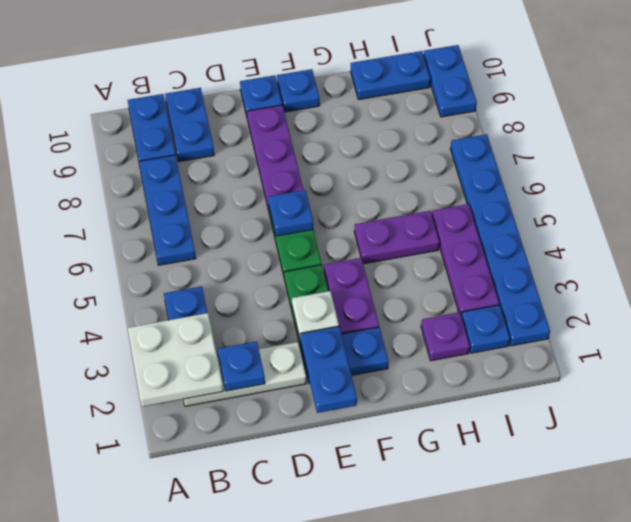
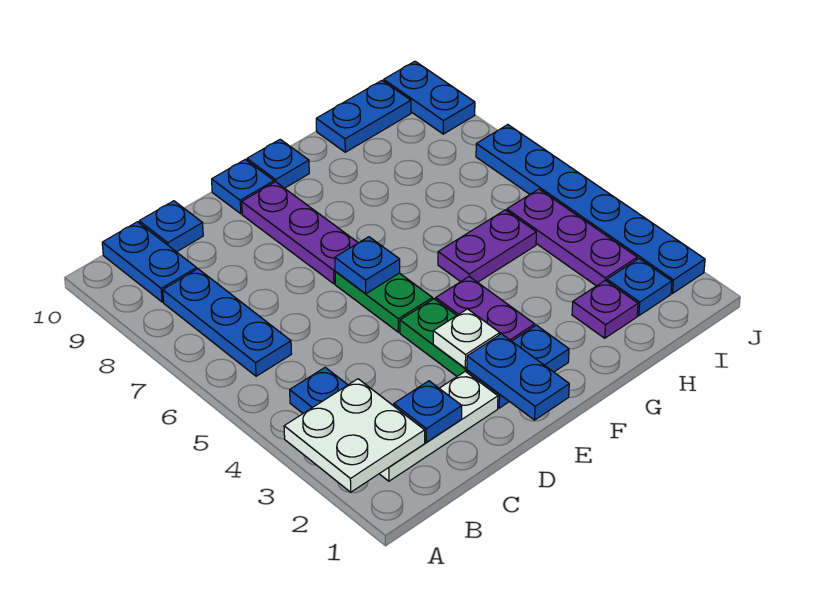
blue 1x2 plate [165,88,214,162] -> blue 1x1 plate [139,201,203,252]

